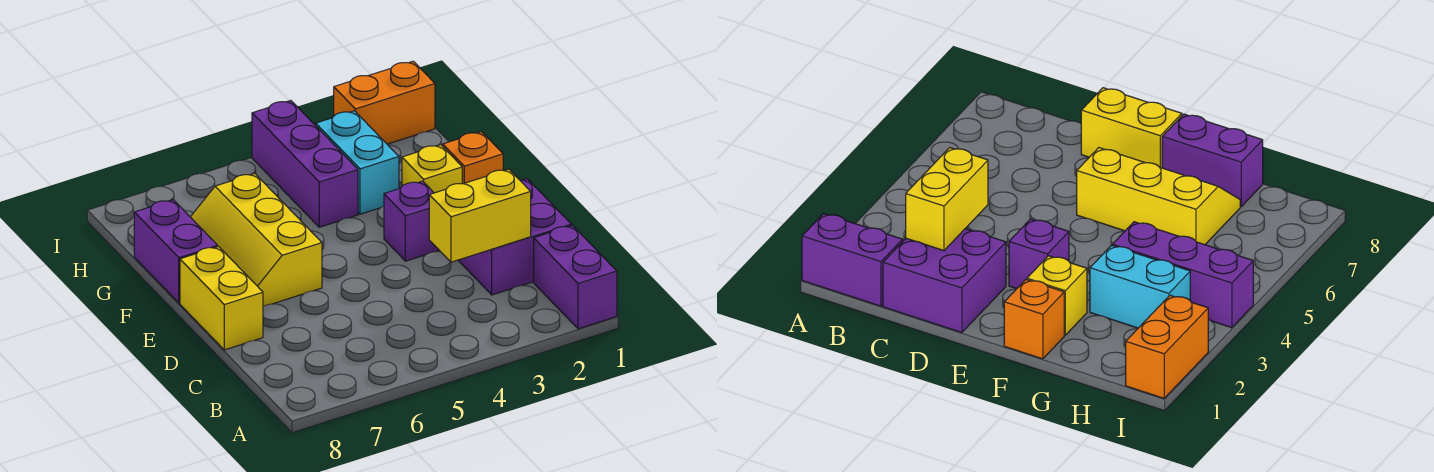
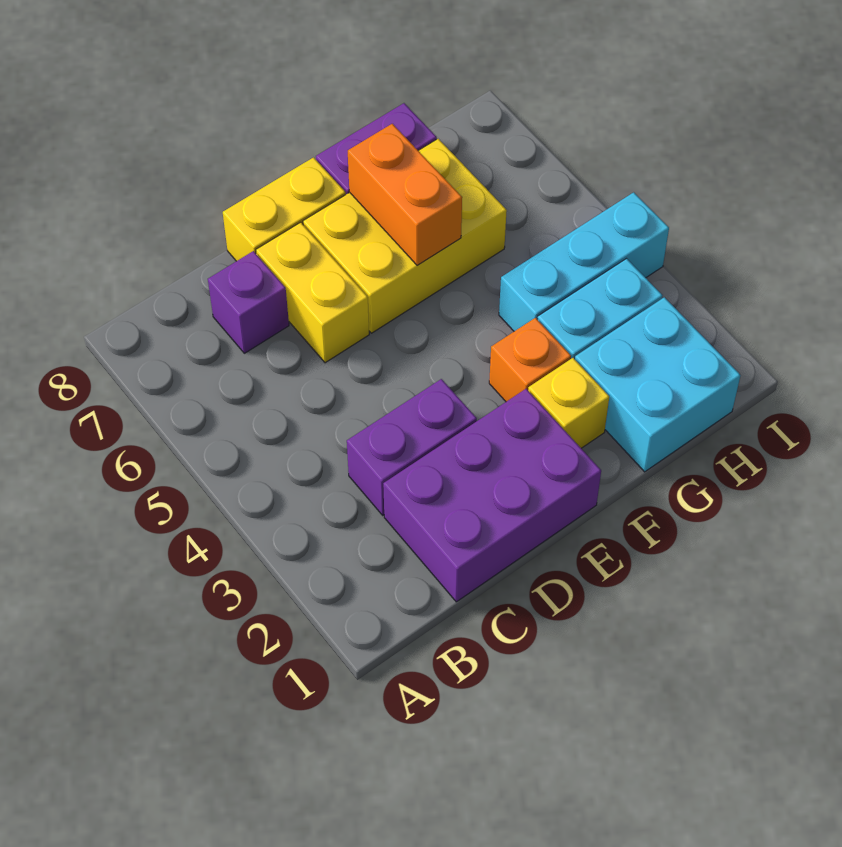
purple 1x2 brick [534,225,617,329] -> purple 1x2 brick moved to [347,379,477,515]
purple 2x2 brick [458,179,571,295] -> purple 2x3 brick [383,389,601,602]
yellow 1x2 brick [429,169,531,262] -> yellow 1x2 brick moved to [256,222,369,363]
purple 1x1 brick [384,181,439,261] -> purple 1x1 brick moved to [208,251,289,353]
yellow 2x3 slope [191,174,322,307] -> yellow 2x3 brick [303,139,507,333]
orange 1x1 brick [443,132,503,184] -> orange 1x1 brick moved to [489,318,571,402]
none -> cyan 2x2 brick [575,297,741,472]
purple 1x3 brick [252,101,358,227] -> cyan 1x3 brick [499,192,669,331]
orange 1x2 brick [334,61,435,144] -> orange 1x2 brick moved to [348,124,462,266]

